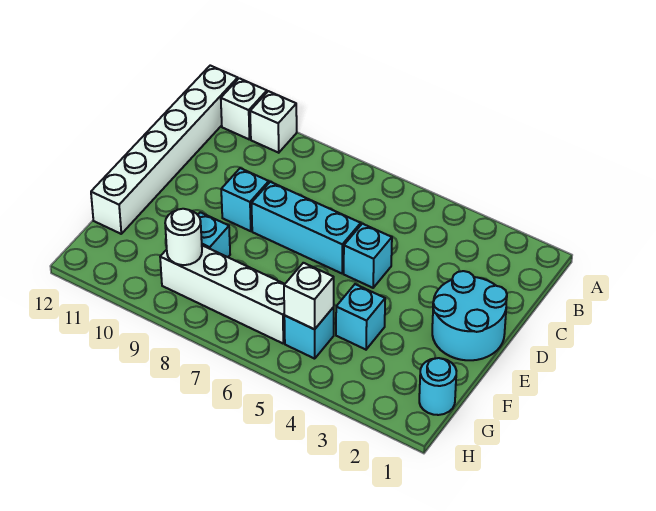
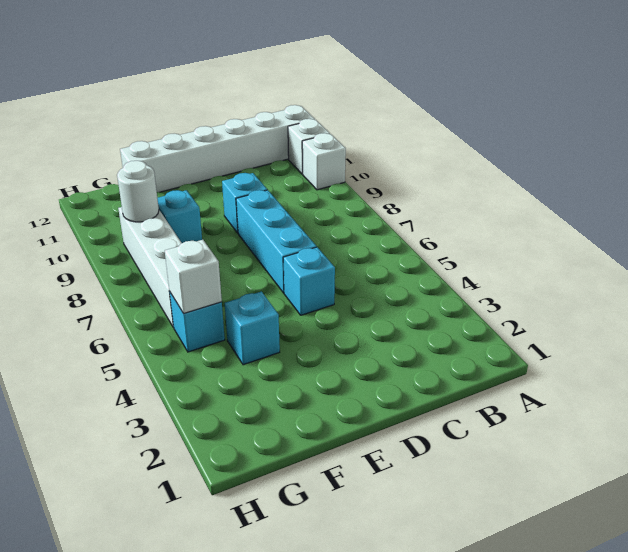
cyan 2x2 round brick [432,271,507,360] -> none
cyan 1x1 round brick [419,358,456,415] -> none

